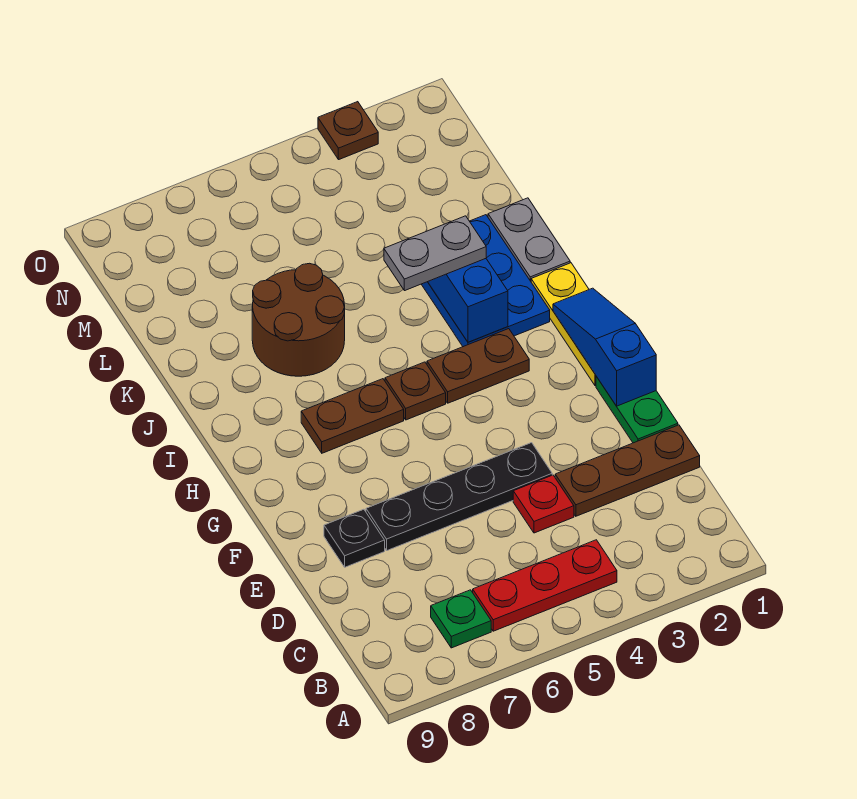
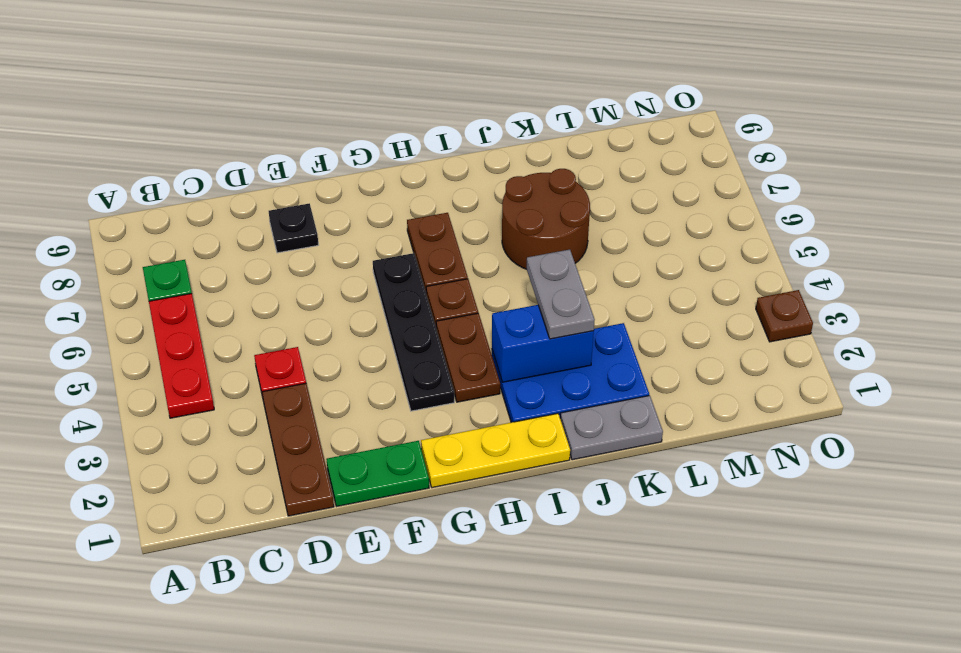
black 1x4 plate [366,443,552,550] -> black 1x4 plate moved to [373,253,454,411]
blue 1x3 slope [553,288,656,406] -> none

